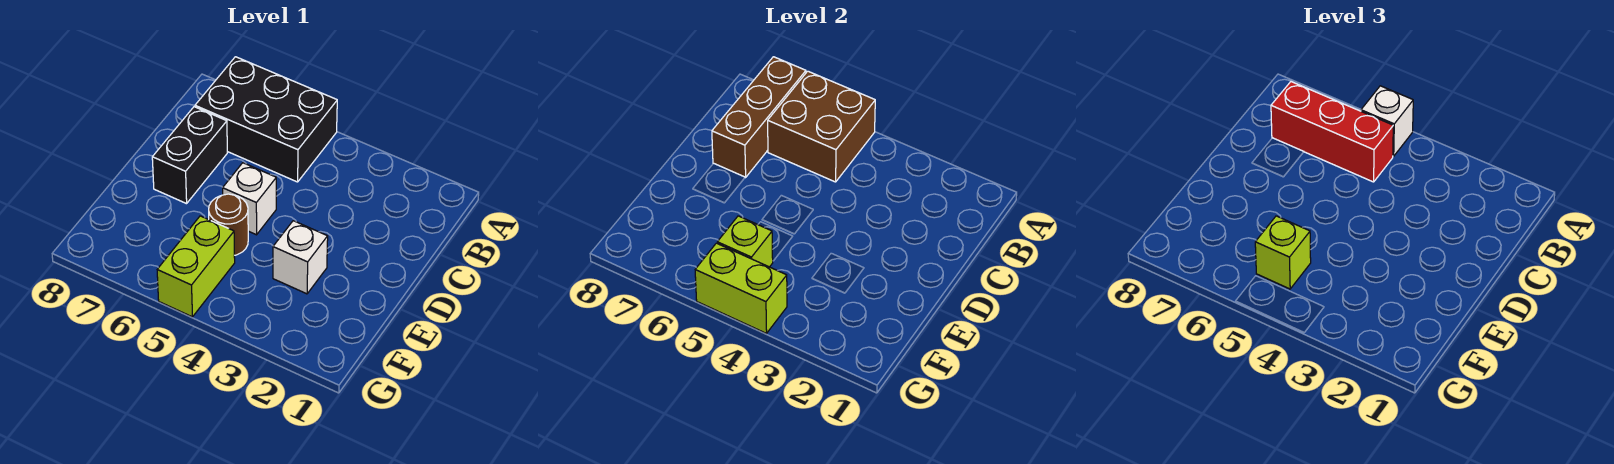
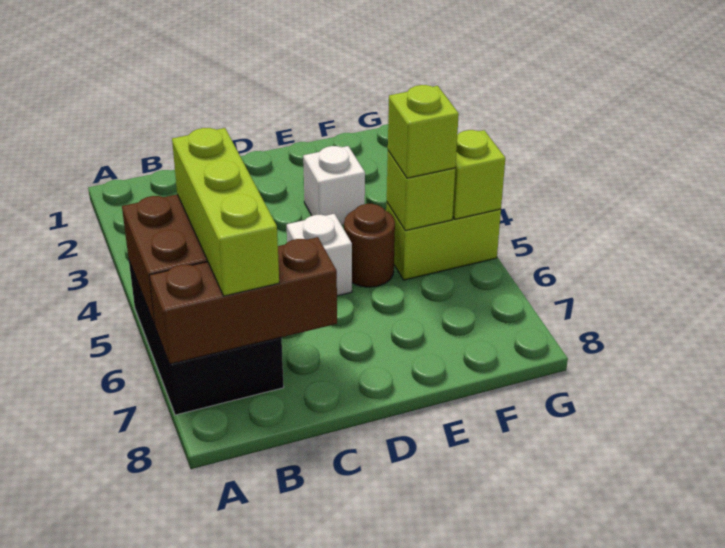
white 1x1 brick [1361,86,1413,156] -> none
red 1x3 brick [1271,82,1393,182] -> lime 1x3 brick [172,128,279,296]
black 1x2 brick [152,107,227,204] -> none
lime 1x2 brick [695,243,787,333] -> lime 1x1 brick [453,130,505,219]

